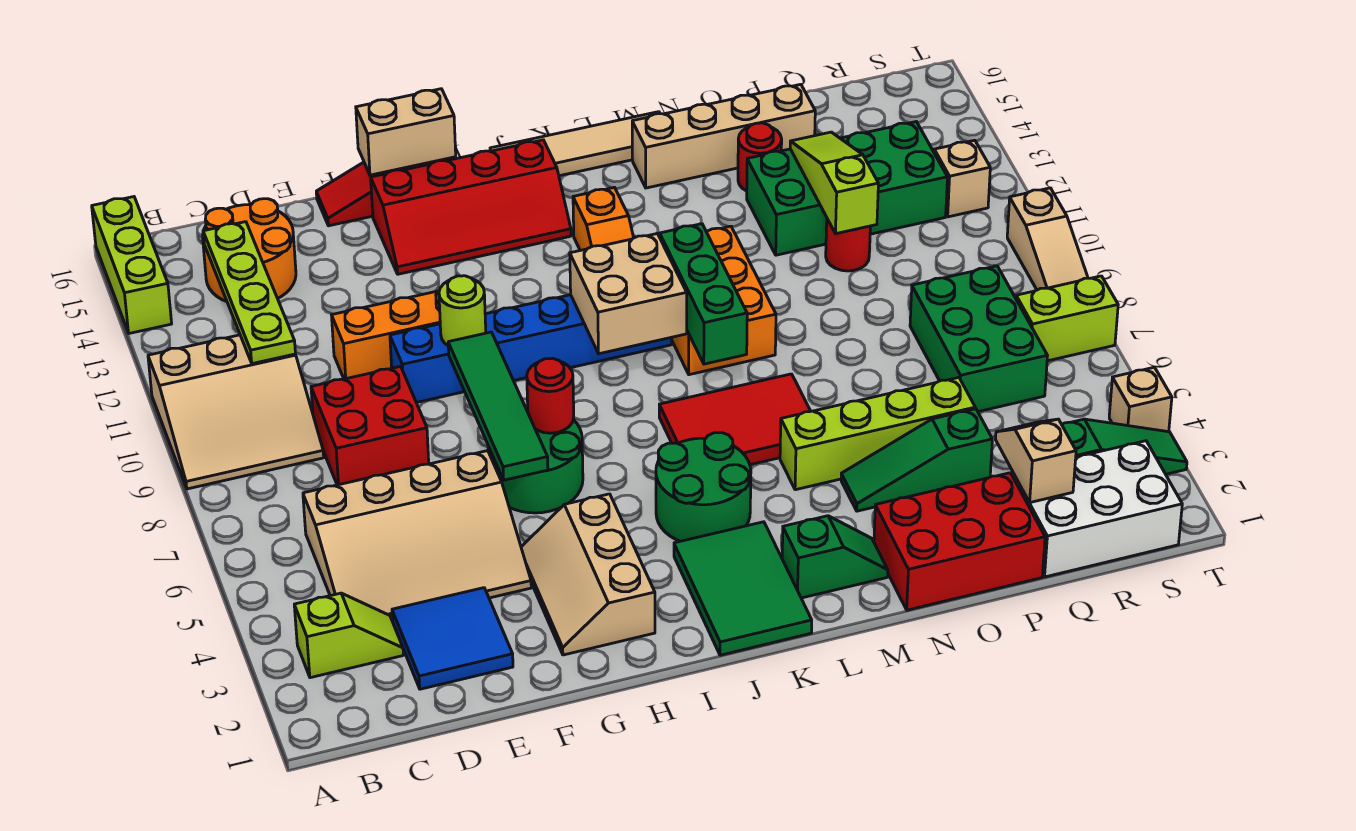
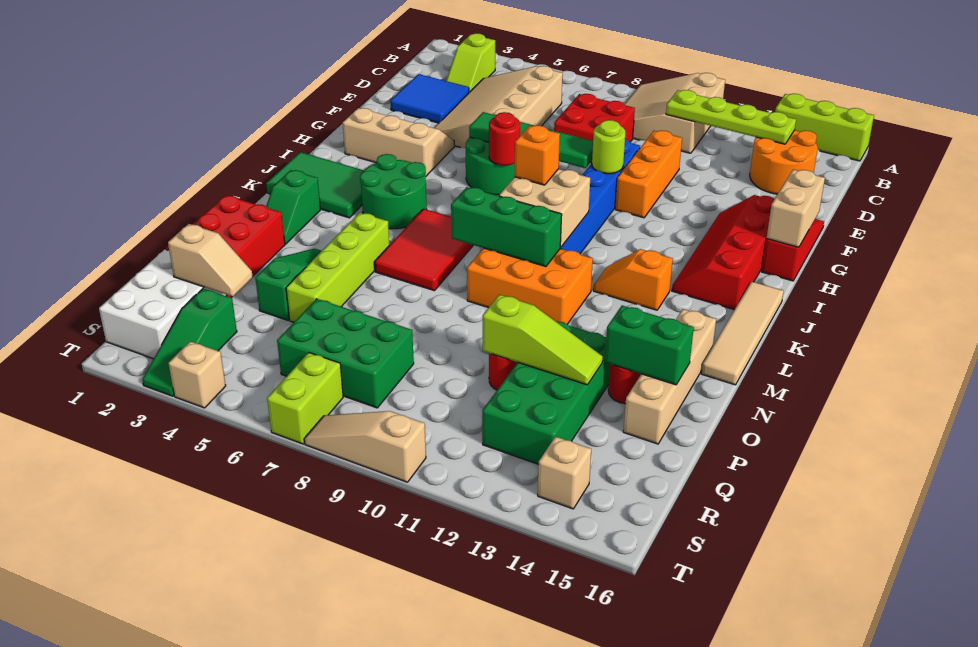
none -> orange 1x1 brick [515,125,560,185]
none -> green 1x2 brick [605,305,694,385]
tan 1x1 brick [934,140,990,217] -> tan 1x1 brick moved to [538,437,591,509]

